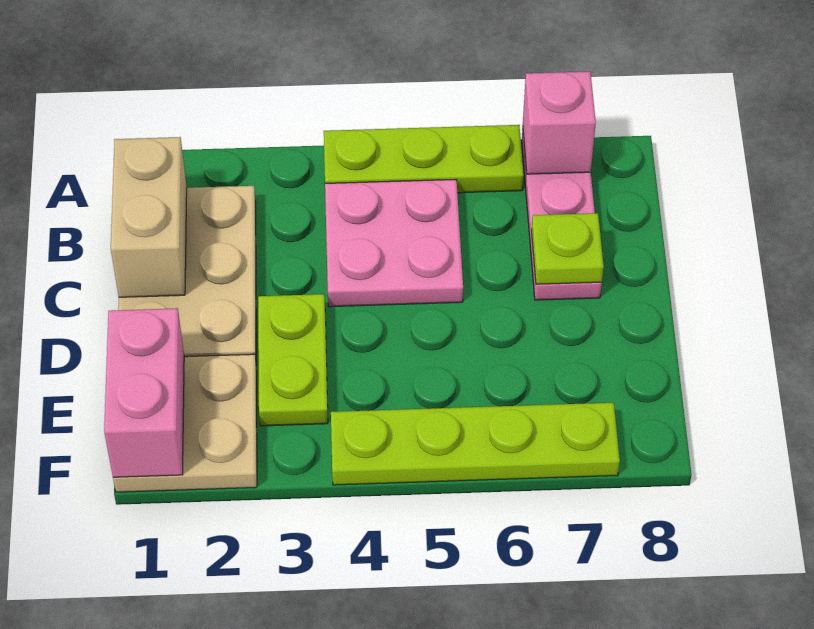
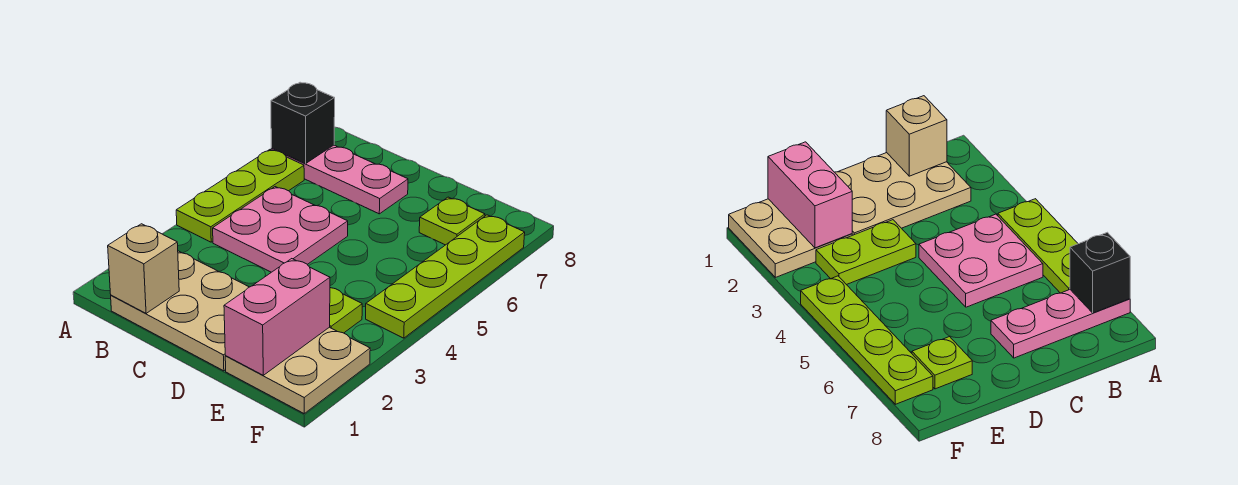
pink 1x1 brick [523,71,596,174] -> black 1x1 brick [271,82,335,164]
tan 1x2 brick [111,137,187,297] -> tan 1x1 brick [108,224,179,313]
lime 1x1 plate [532,213,604,284] -> lime 1x1 plate moved to [419,197,485,245]
pink 1x2 brick [104,308,184,477] -> pink 1x2 brick turned to [224,259,330,375]

